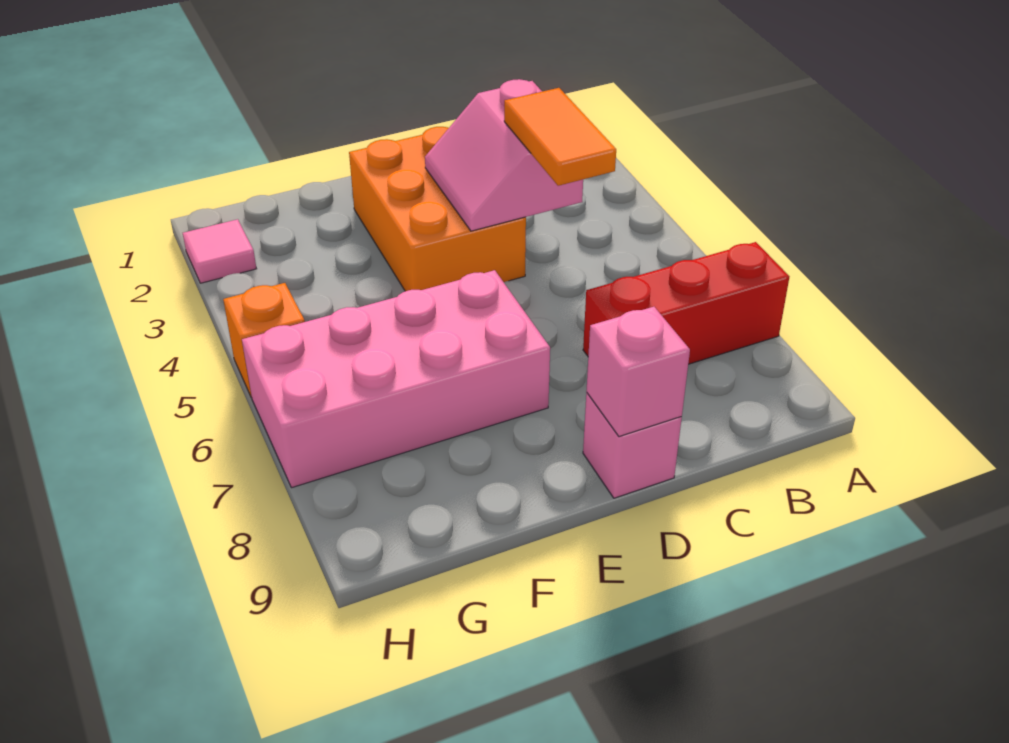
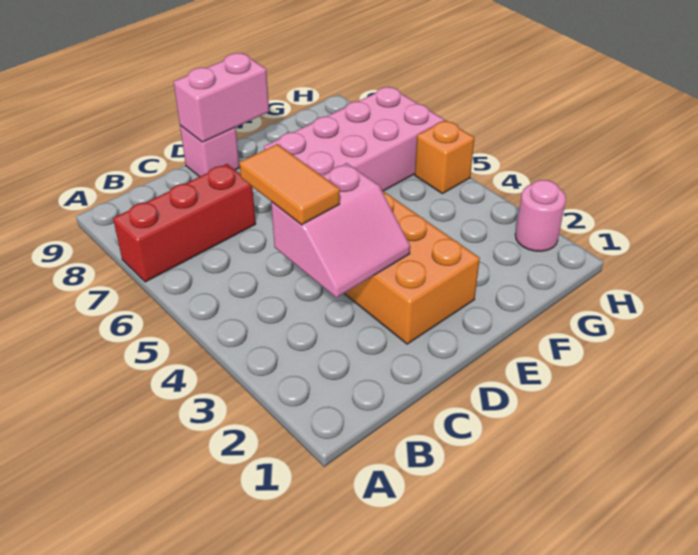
pink 2x2 slope [425,79,583,231] -> pink 2x2 slope turned to [271,163,410,298]
pink 1x1 brick [586,307,690,437] -> pink 1x2 brick [174,53,269,142]
pink 1x1 tile [183,219,256,283] -> pink 1x1 round brick [515,180,566,251]

